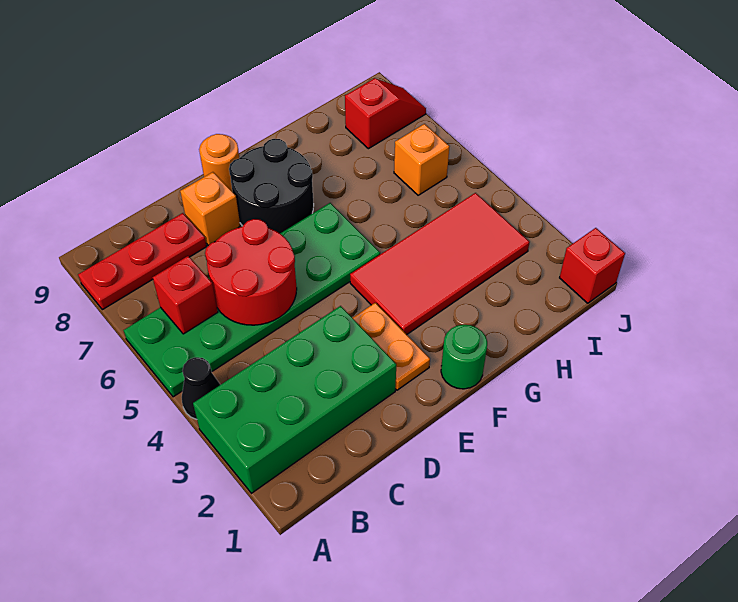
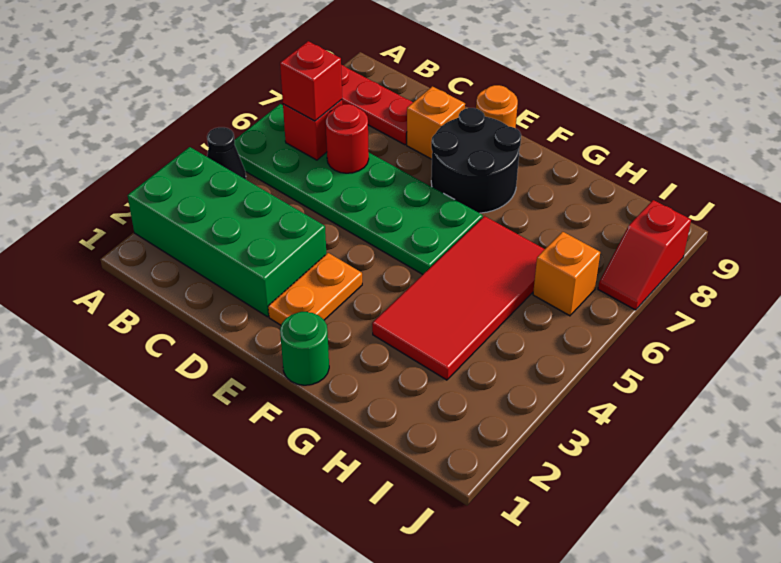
red 2x2 round brick [205,219,297,325] -> red 1x1 round brick [325,104,369,173]
red 2x4 tile [350,193,530,335] -> red 2x4 tile turned to [372,216,545,380]
red 1x2 slope [345,78,426,149] -> red 1x2 slope turned to [598,200,691,310]
red 1x1 brick [560,228,625,303] -> red 1x1 brick moved to [280,41,342,121]

